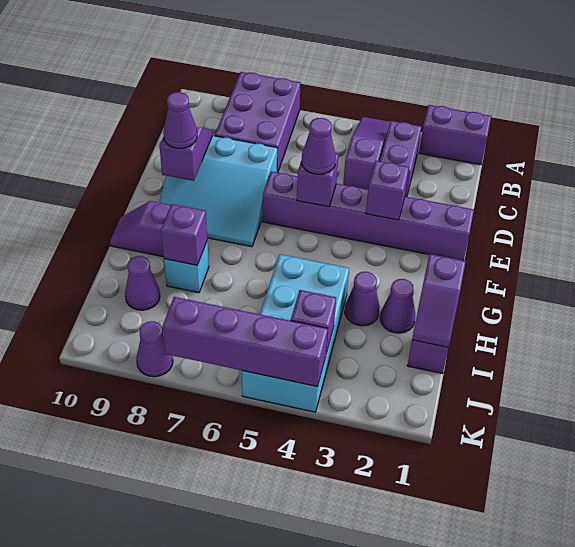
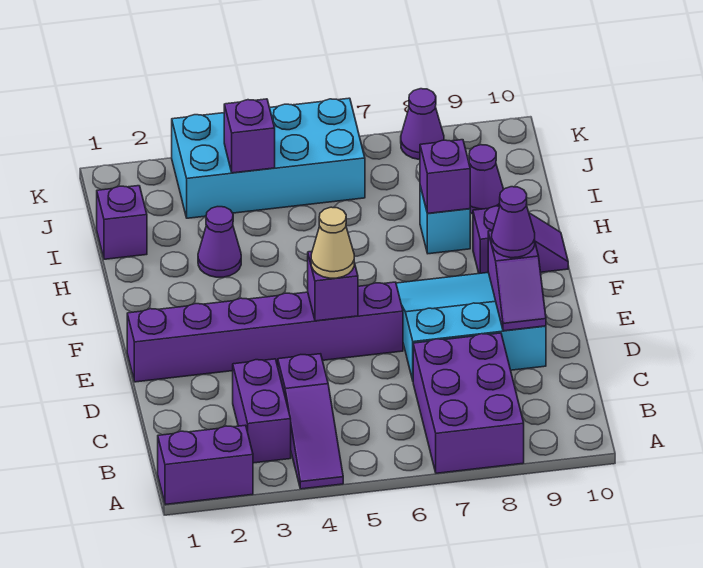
purple 1x1 brick [366,161,409,220] -> none
purple 1x1 cone [301,118,336,174] -> tan 1x1 cone [311,207,354,278]
purple 1x2 slope [412,254,466,347] -> none
purple 1x1 cone [380,279,415,333] -> none
cyan 2x4 brick [242,254,349,412] -> cyan 2x4 brick turned to [172,98,365,218]
purple 1x4 brick [162,297,328,386] -> none

